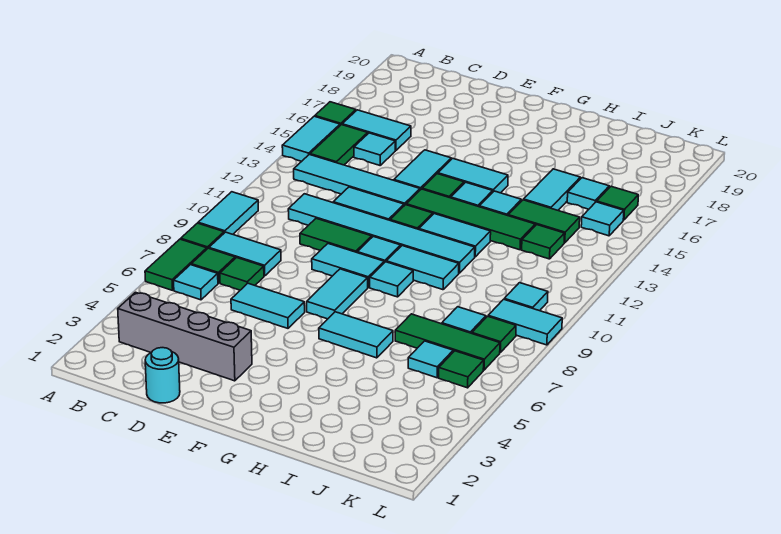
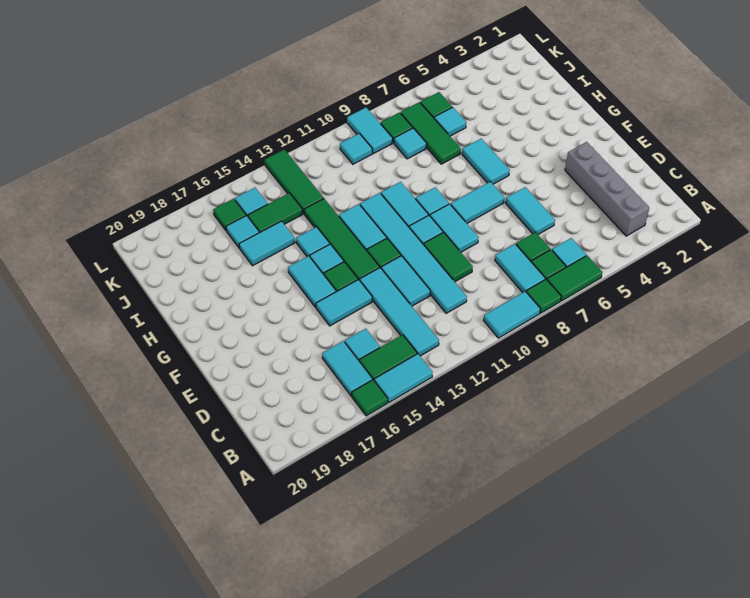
cyan 1x1 round brick [145,348,180,403] -> none
green 1x2 tile [508,200,580,243] -> green 1x2 tile turned to [248,193,303,233]
green 1x1 tile [522,225,564,259] -> green 1x3 tile [265,150,324,214]

